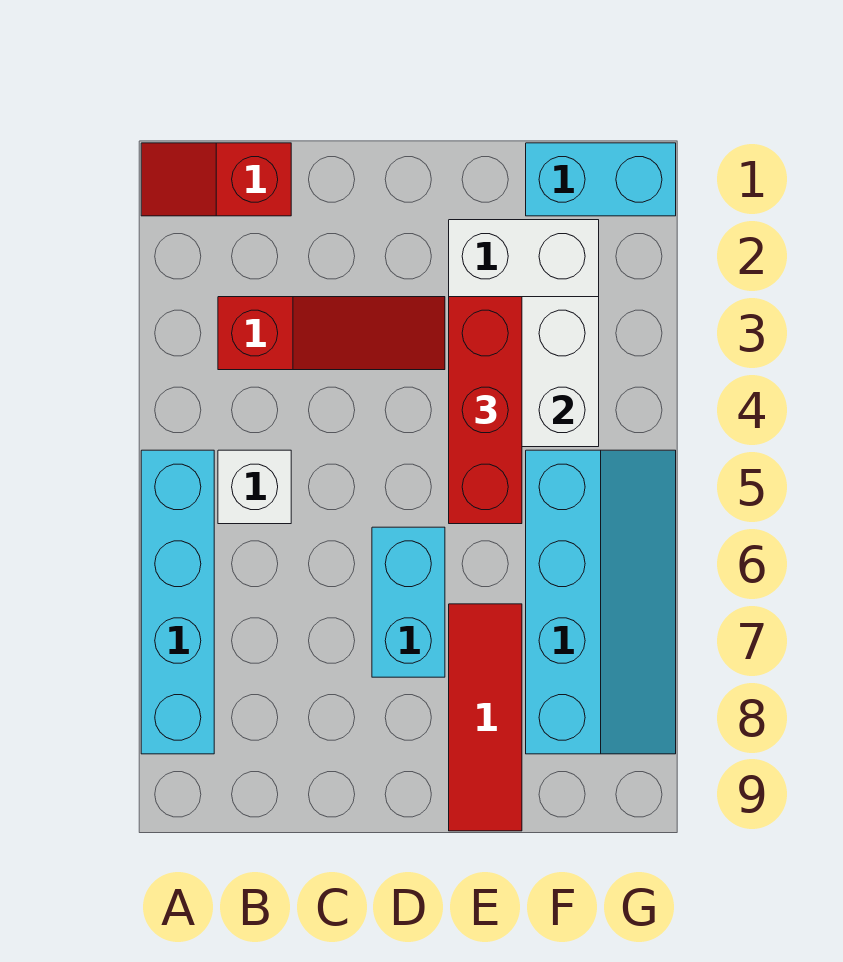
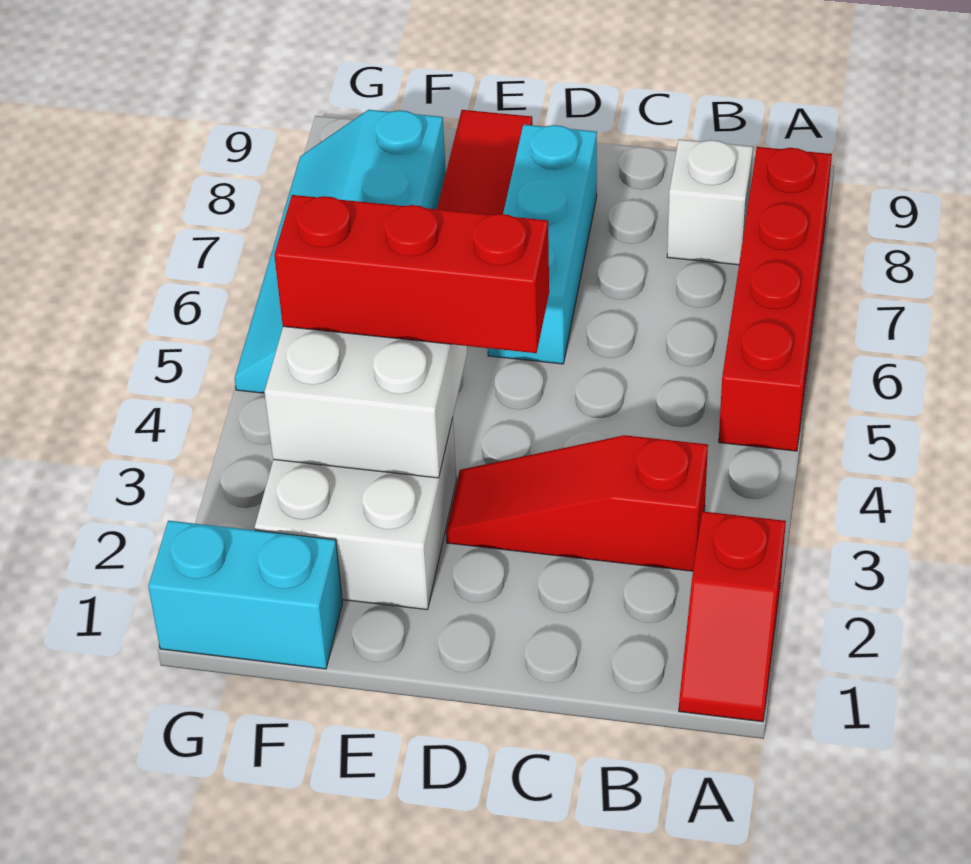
red 1x2 slope [141,143,291,216] -> red 1x2 slope turned to [679,511,786,722]
cyan 1x4 brick [141,450,214,754] -> red 1x4 brick [719,147,832,451]
white 1x1 brick [218,450,291,524] -> white 1x1 brick moved to [667,139,753,265]
cyan 1x2 brick [372,527,445,677] -> cyan 1x3 brick [488,125,597,364]
red 1x3 brick [449,297,522,524] -> red 1x3 brick turned to [274,195,549,353]

